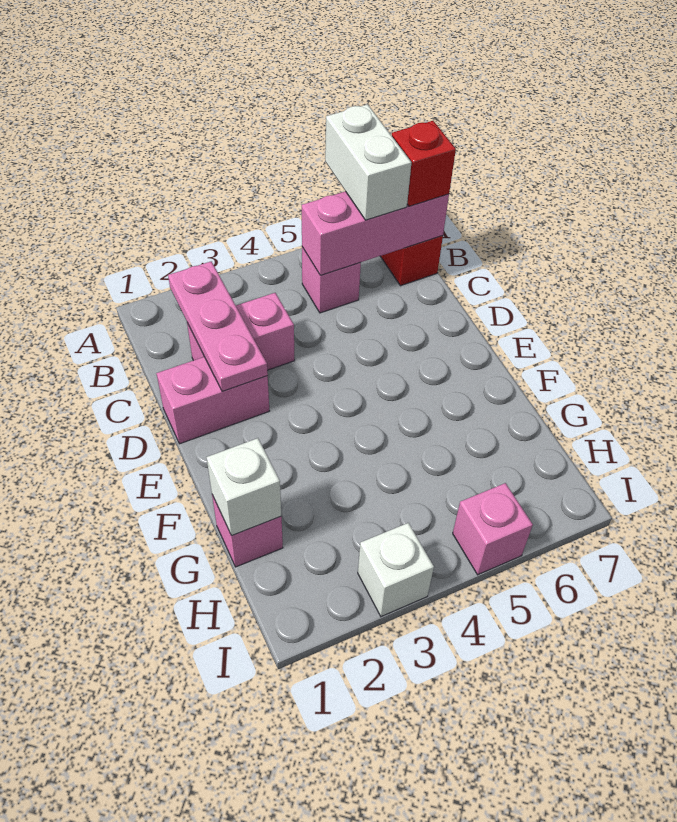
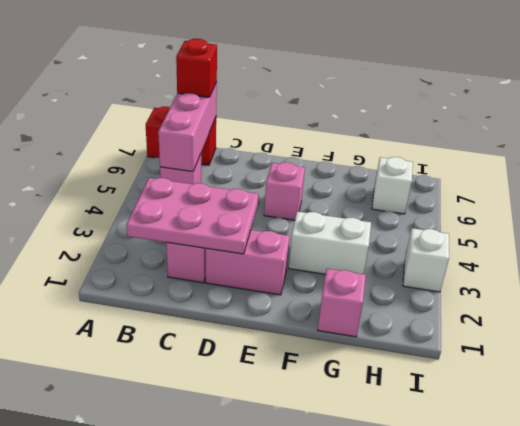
white 1x2 brick [325,104,411,220] -> white 1x2 brick moved to [289,211,371,274]
pink 1x3 plate [168,261,268,392] -> pink 2x3 plate [126,178,258,254]
pink 1x2 brick [156,357,269,444] -> pink 1x2 brick turned to [206,230,290,295]
white 1x1 brick [206,438,281,536] -> white 1x1 brick moved to [372,157,413,214]
pink 1x1 brick [453,483,533,575] -> pink 1x1 brick moved to [264,162,305,220]

